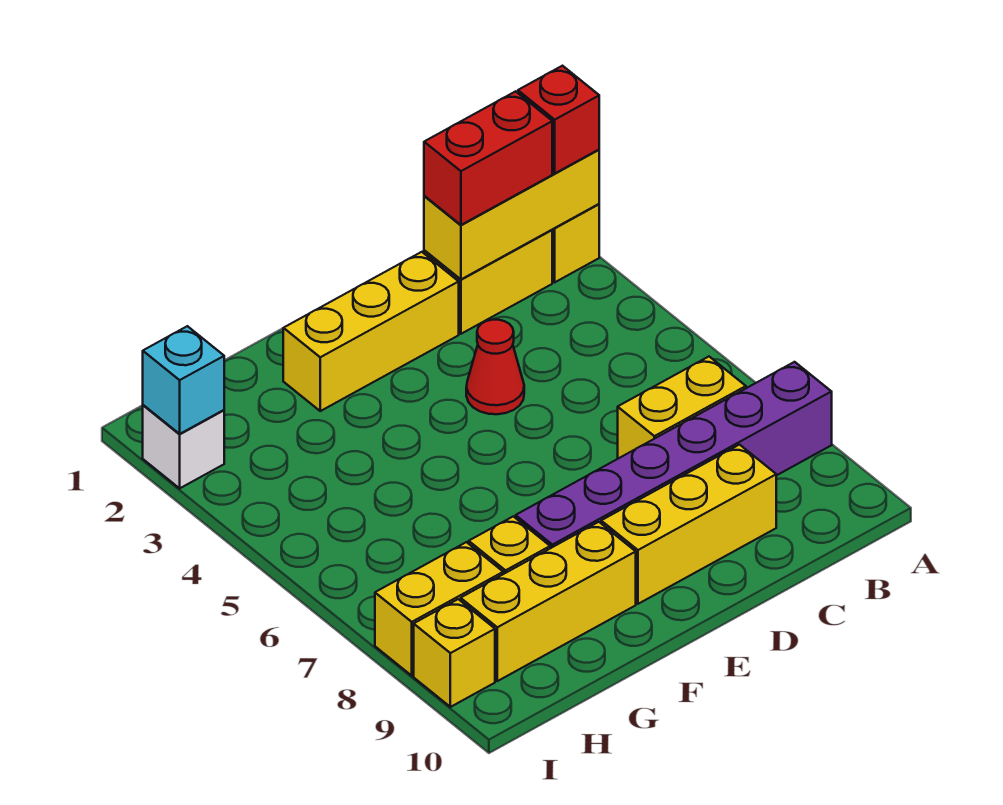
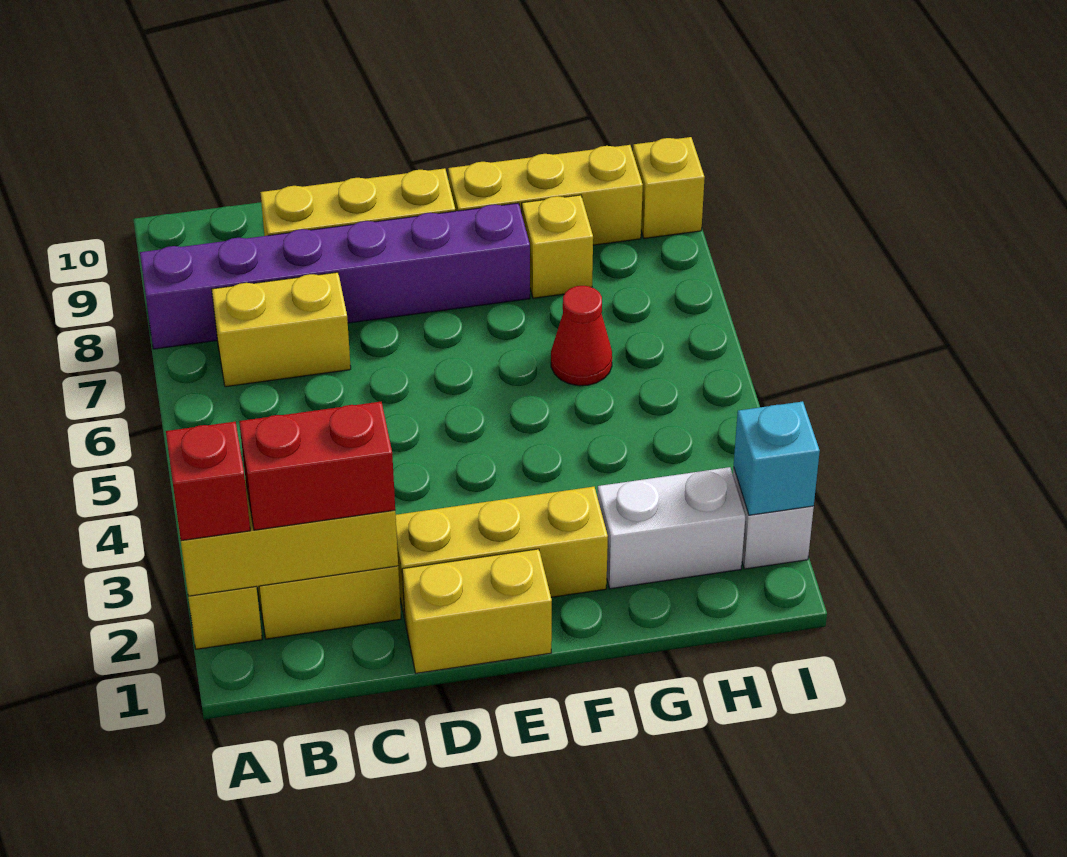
red 1x1 cone [466,320,524,414] -> red 1x1 cone moved to [551,286,612,386]
none -> white 1x2 brick [598,467,745,589]
yellow 1x2 brick [375,542,503,676] -> yellow 1x2 brick moved to [402,549,552,673]

